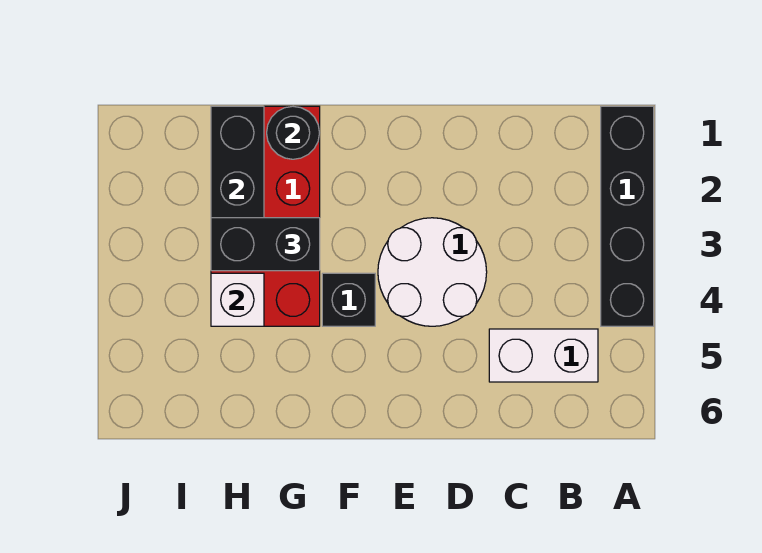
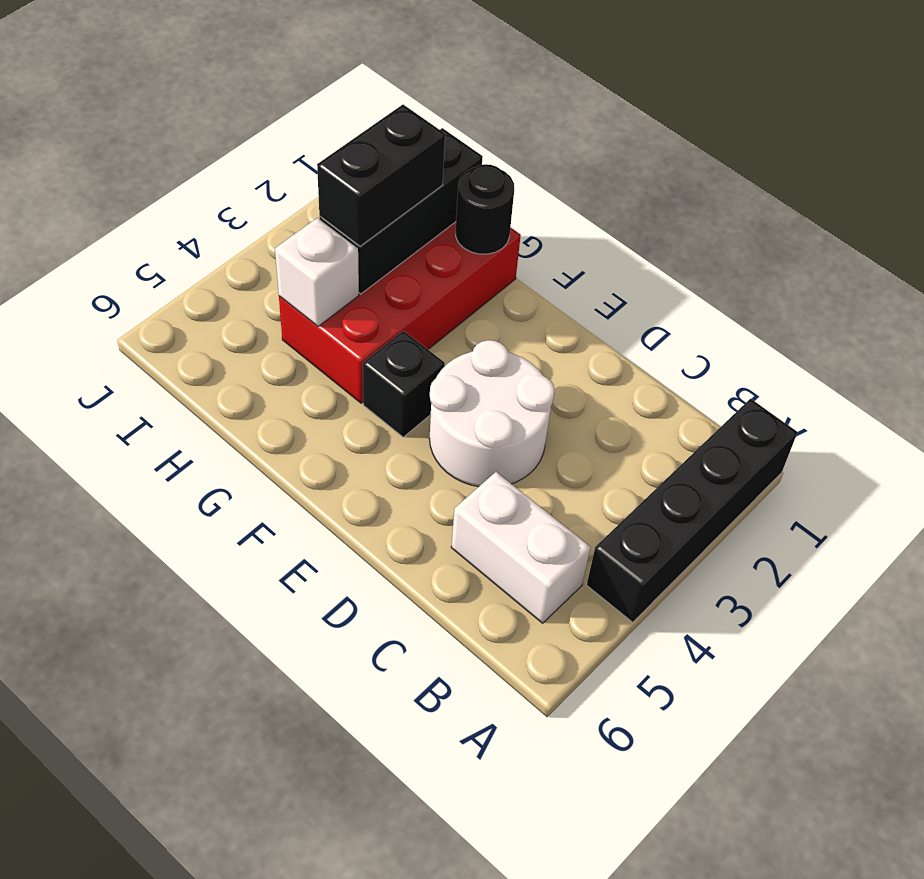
black 1x2 brick [211,218,320,271] -> black 1x2 brick turned to [317,105,445,246]

